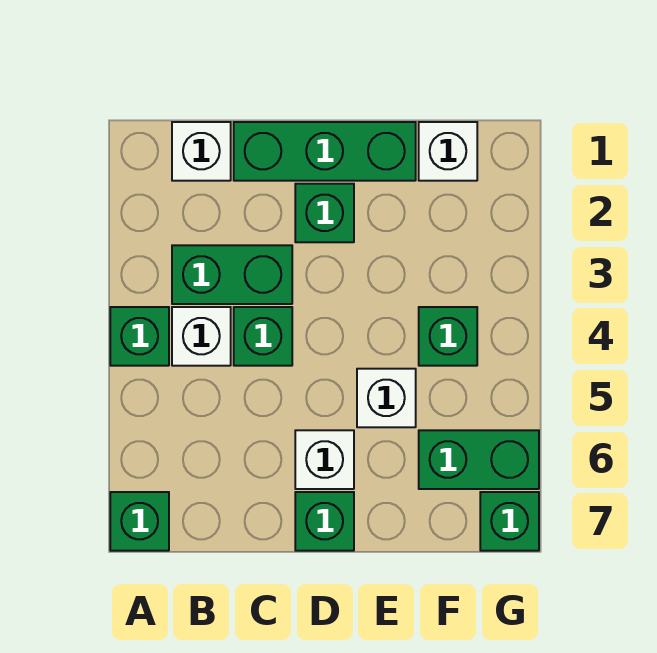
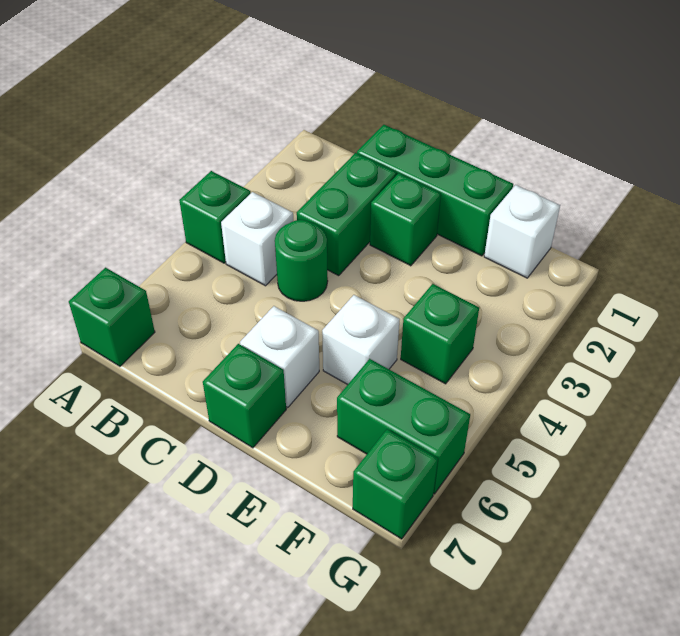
white 1x1 brick [172,122,231,181] -> none
green 1x2 brick [172,245,292,304] -> green 1x2 brick turned to [297,153,397,276]
green 1x1 brick [234,307,292,366] -> green 1x1 round brick [275,220,328,301]

